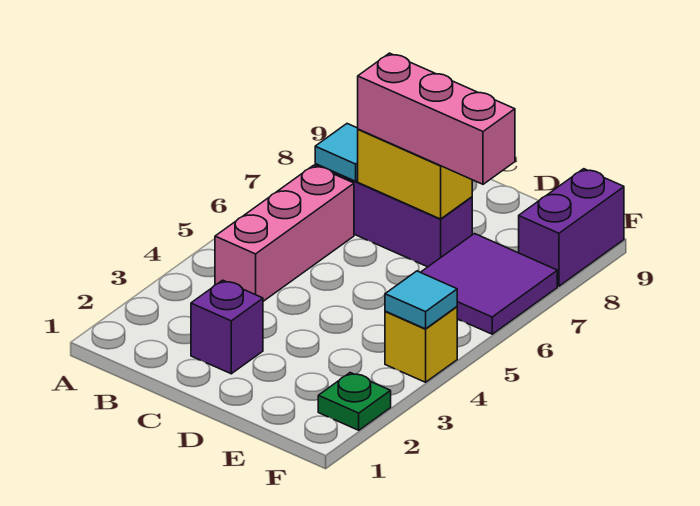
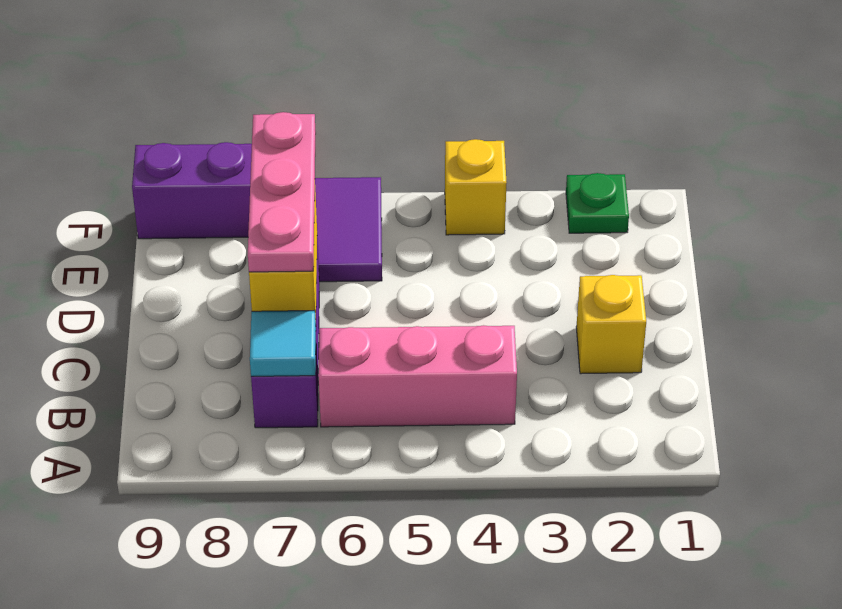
purple 1x1 brick [191,280,263,374] -> yellow 1x1 brick [576,275,646,374]
pink 1x3 brick [358,53,515,184] -> pink 1x3 plate [248,112,316,272]
cyan 1x1 tile [385,271,457,329] -> none

